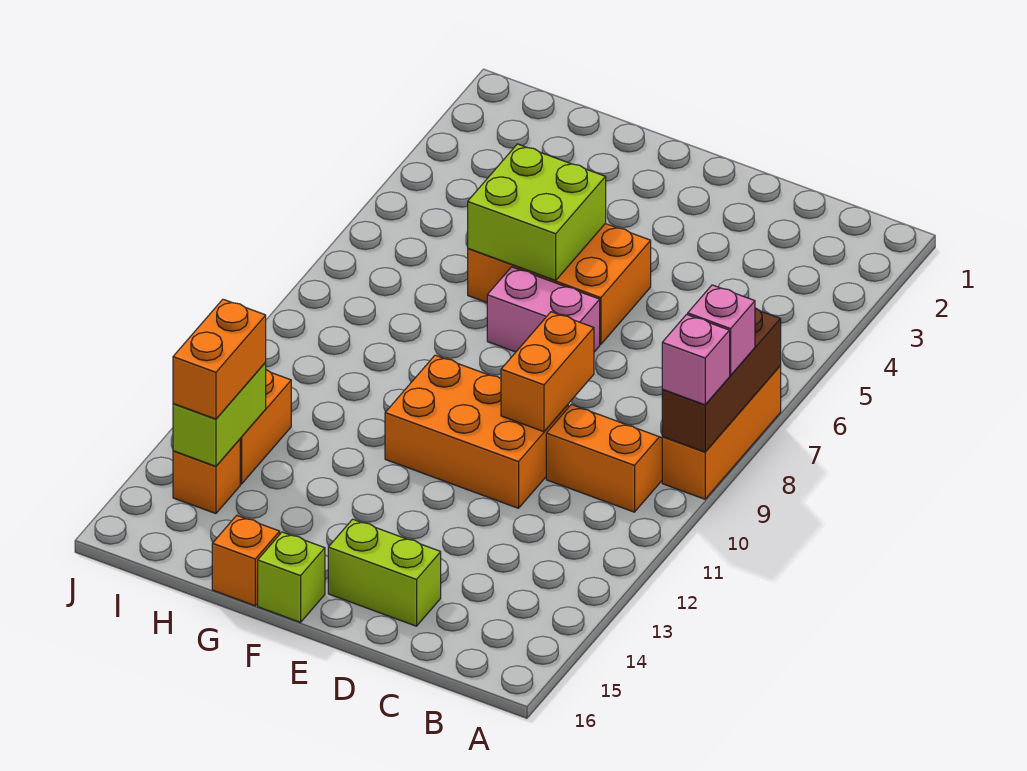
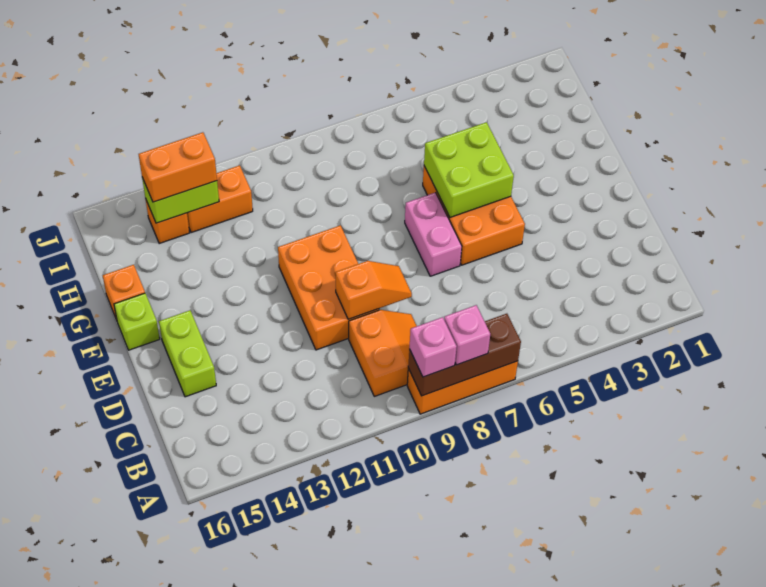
orange 1x2 brick [501,312,594,432] -> orange 1x2 slope [336,261,412,319]

